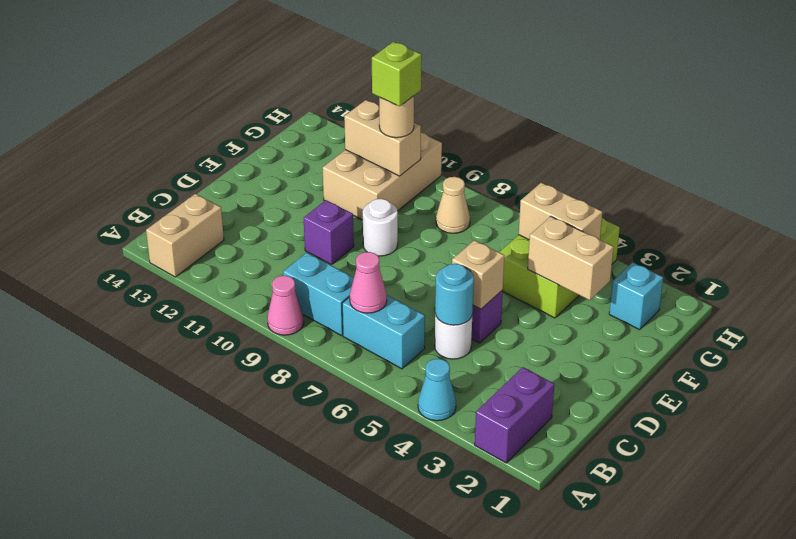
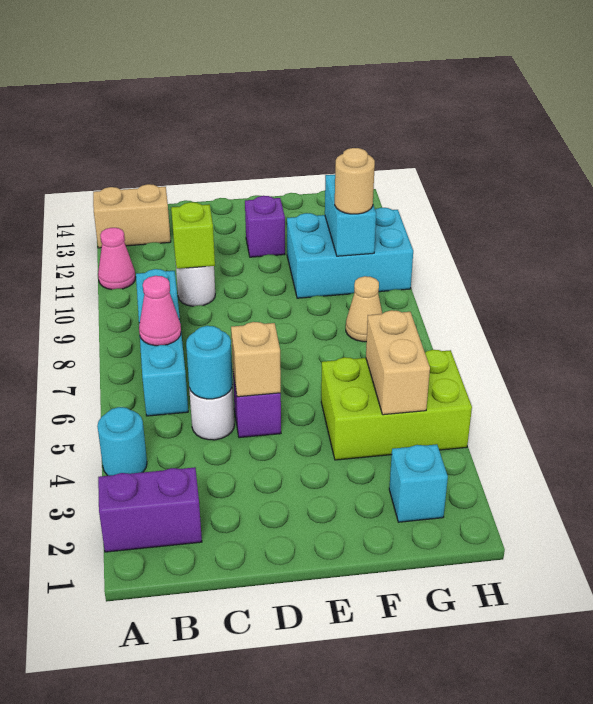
cyan 1x1 cone [418,359,456,421] -> cyan 1x1 round brick [97,407,147,476]
pink 1x1 cone [267,276,304,335] -> pink 1x1 cone moved to [98,228,136,290]
purple 1x1 brick [304,200,354,265] -> purple 1x1 brick moved to [245,196,285,257]
white 1x1 round brick [363,199,398,256] -> white 1x1 round brick moved to [176,266,215,306]
tan 1x2 brick [528,216,614,300] -> none
tan 2x3 brick [323,133,442,220] -> cyan 2x3 brick [287,208,413,298]
tan 1x2 brick [344,100,421,176] -> cyan 1x2 brick [325,175,376,256]
lime 1x1 brick [372,42,422,106] -> lime 1x1 brick moved to [171,202,215,269]

